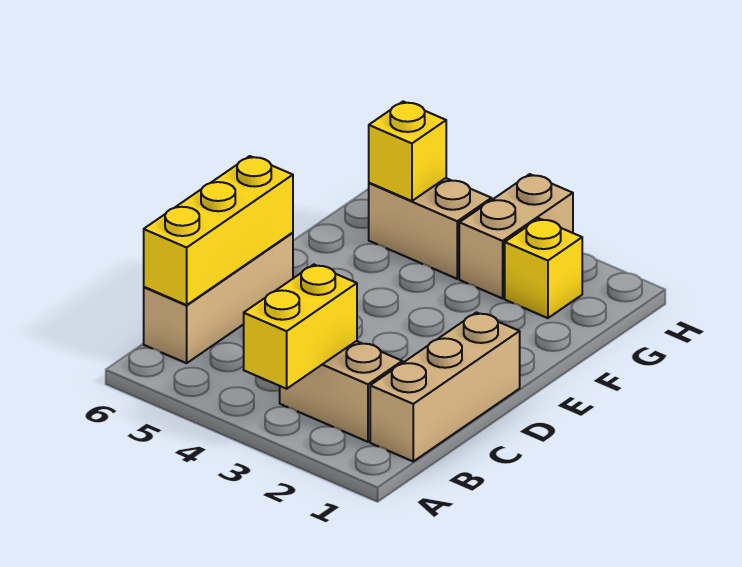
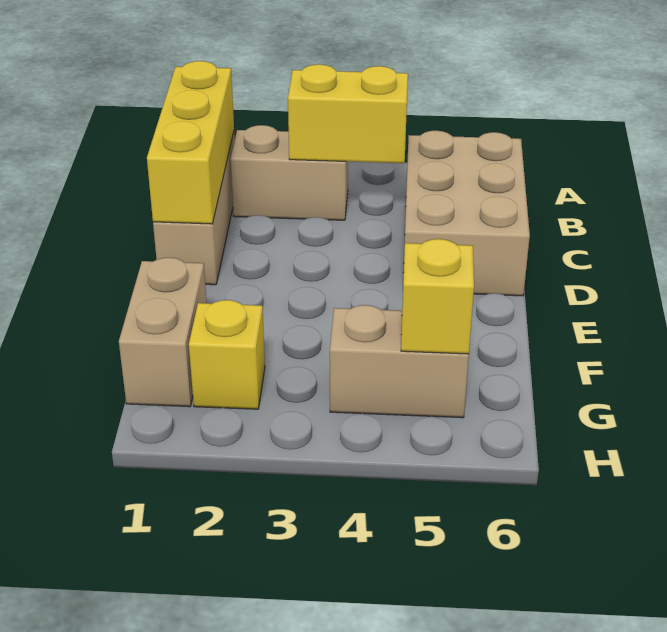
yellow 1x2 brick [244,265,357,389] -> yellow 1x2 brick turned to [288,64,408,163]
tan 1x3 brick [144,233,293,363] -> tan 2x3 brick [403,131,530,296]
yellow 1x3 brick [144,156,293,305] -> yellow 1x3 brick moved to [147,61,234,224]
tan 1x2 brick [459,174,573,298] -> tan 1x2 brick moved to [119,257,207,407]

